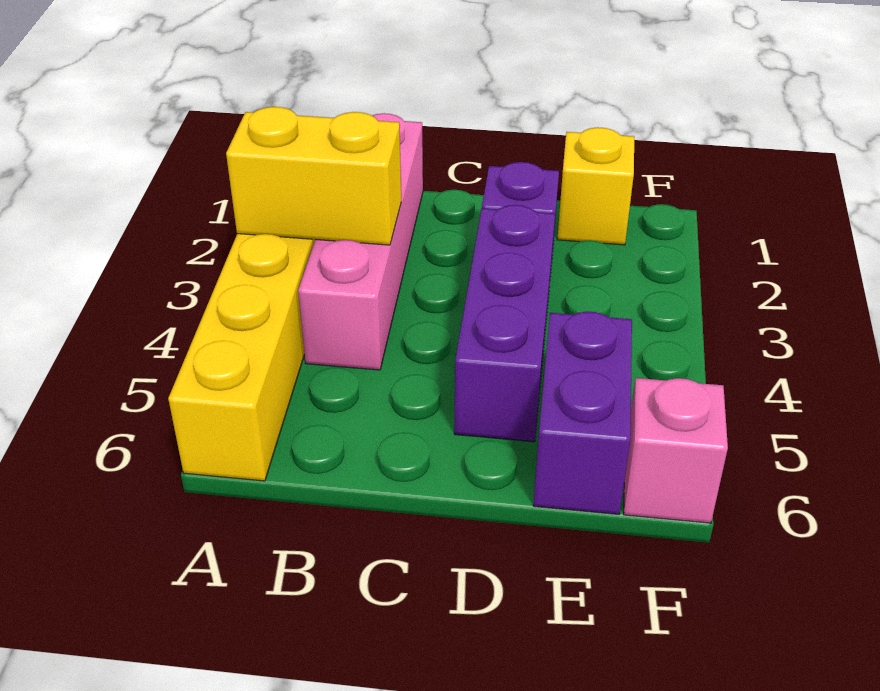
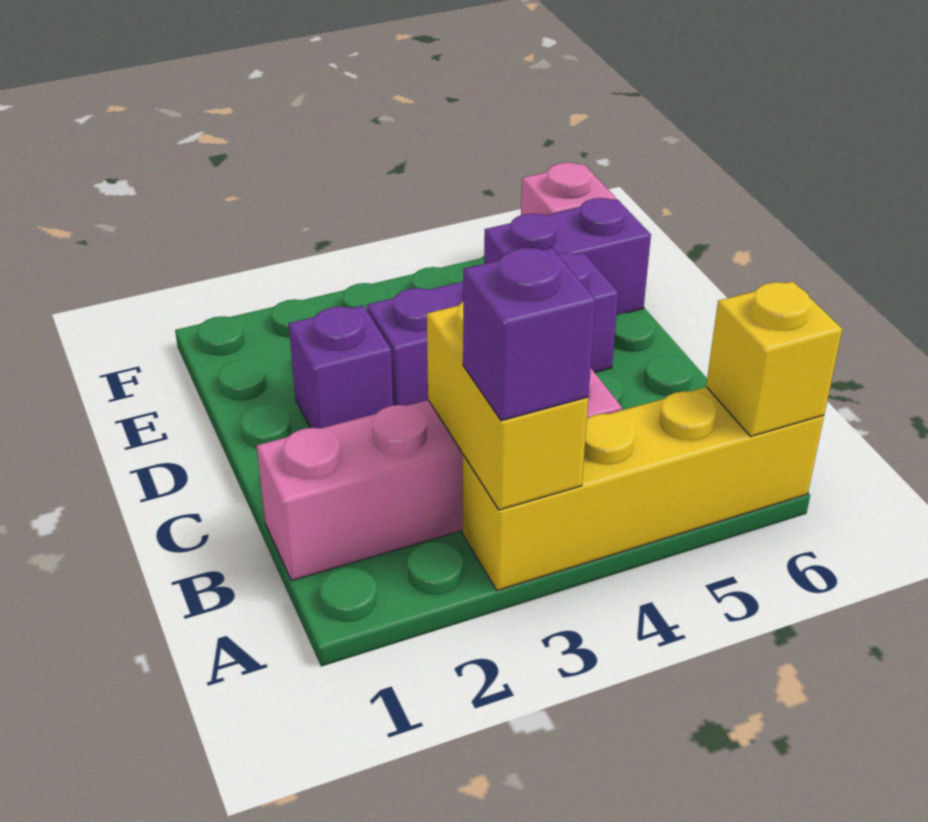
none -> purple 1x1 brick [463,248,596,421]
yellow 1x1 brick [557,127,634,245] -> yellow 1x1 brick moved to [706,282,842,437]

